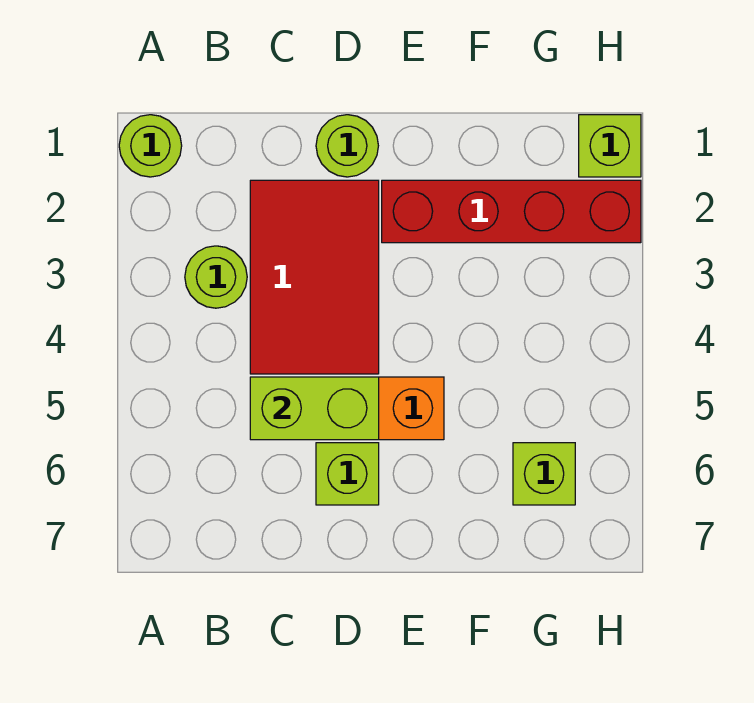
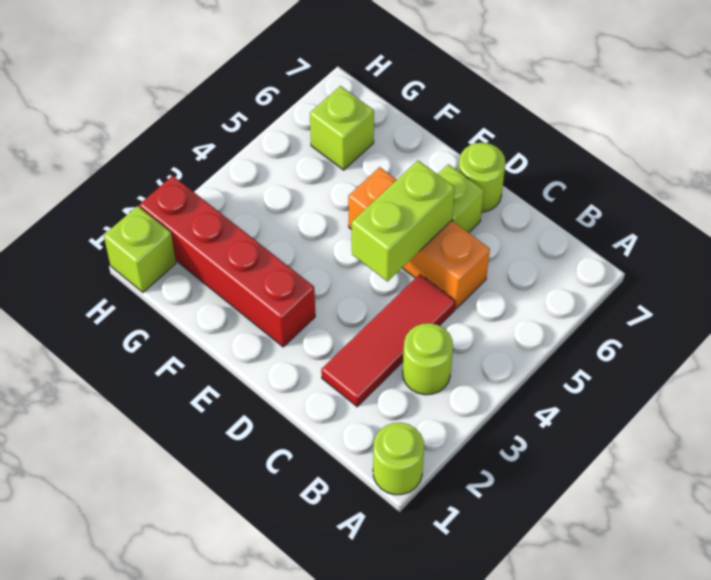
red 2x3 tile [250,180,379,374] -> red 1x3 tile [321,274,455,407]
lime 1x2 brick [250,377,379,440] -> lime 1x2 brick turned to [352,161,455,281]
lime 1x1 round brick [316,115,378,177] -> lime 1x1 round brick moved to [458,143,506,212]

